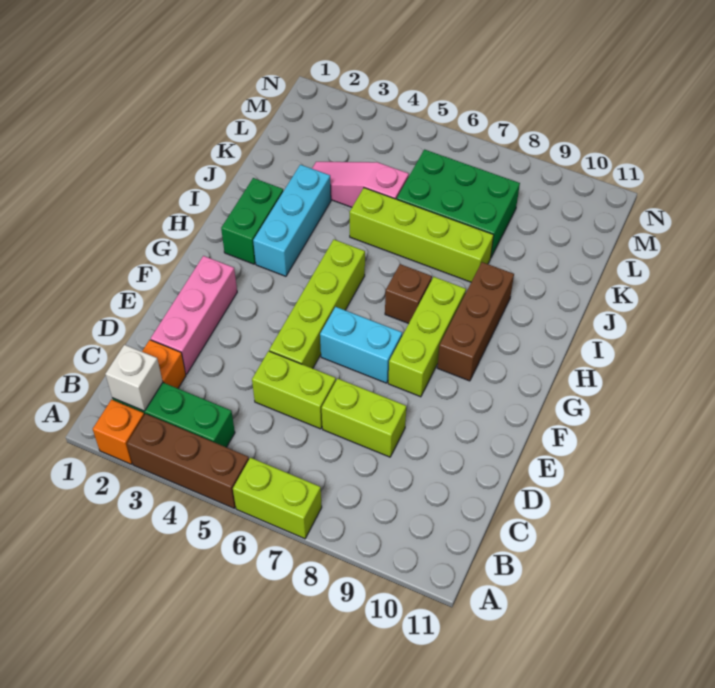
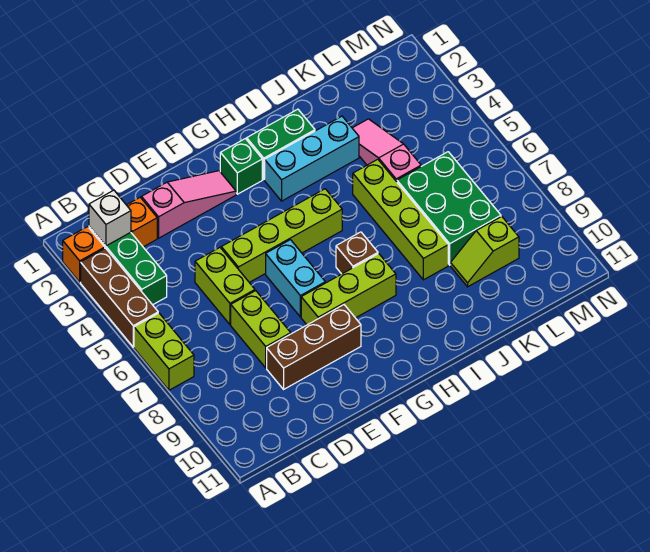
pink 1x3 brick [151,256,237,374] -> pink 1x3 slope [142,171,236,238]
none -> green 1x1 brick [220,139,262,194]
brown 1x3 brick [437,262,514,381] -> brown 1x3 brick moved to [267,305,361,389]
none -> lime 1x2 slope [451,216,519,287]

